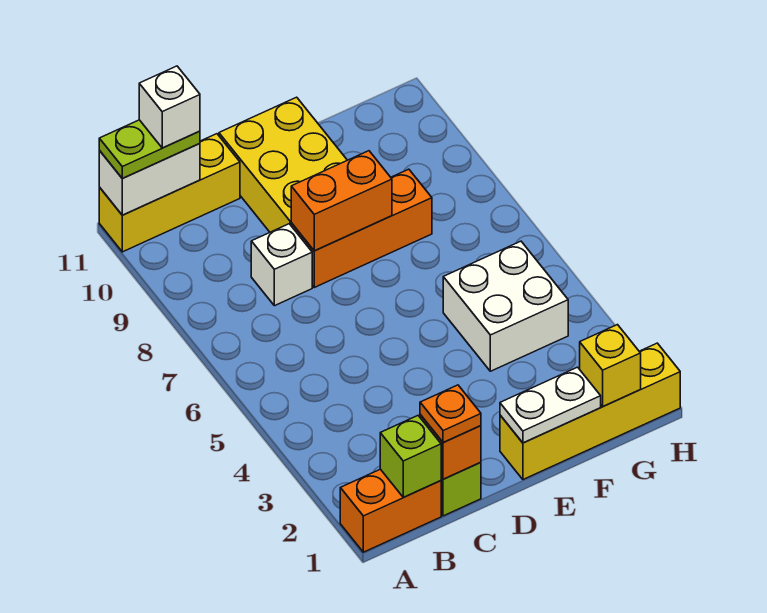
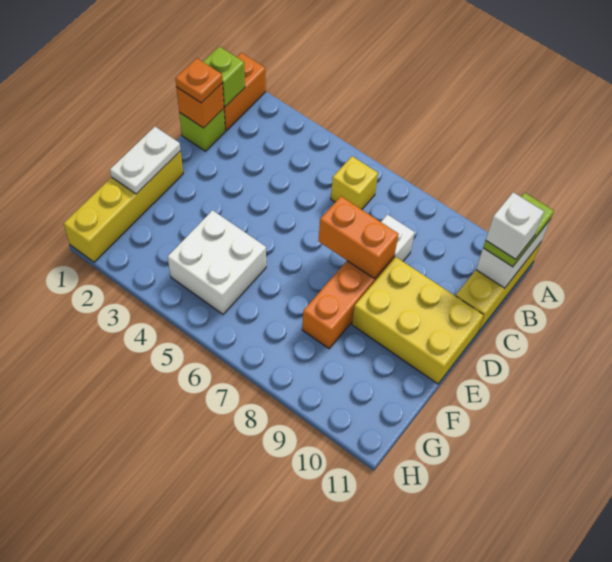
orange 1x2 brick [291,151,392,251] -> orange 1x2 brick turned to [319,196,399,279]
yellow 1x1 brick [580,325,641,406] -> yellow 1x1 brick moved to [331,156,378,209]

